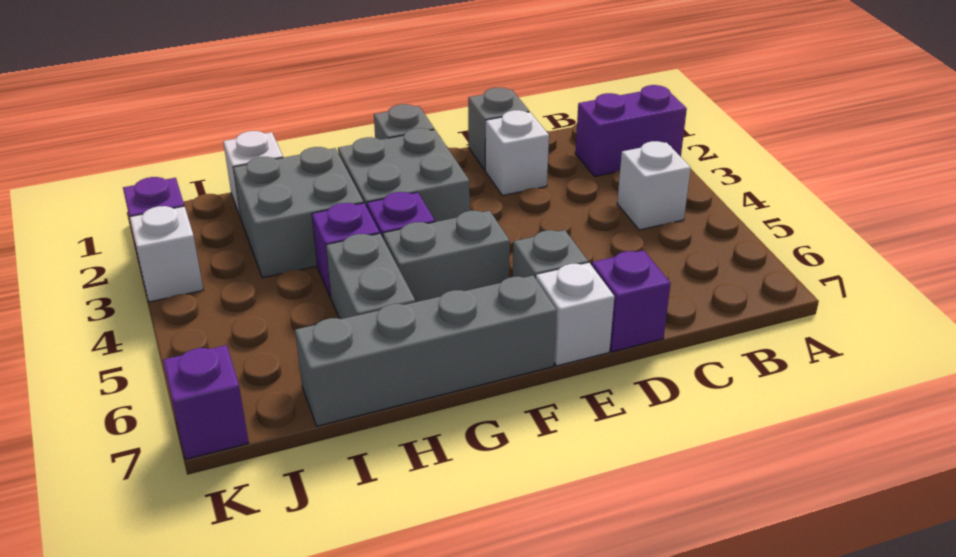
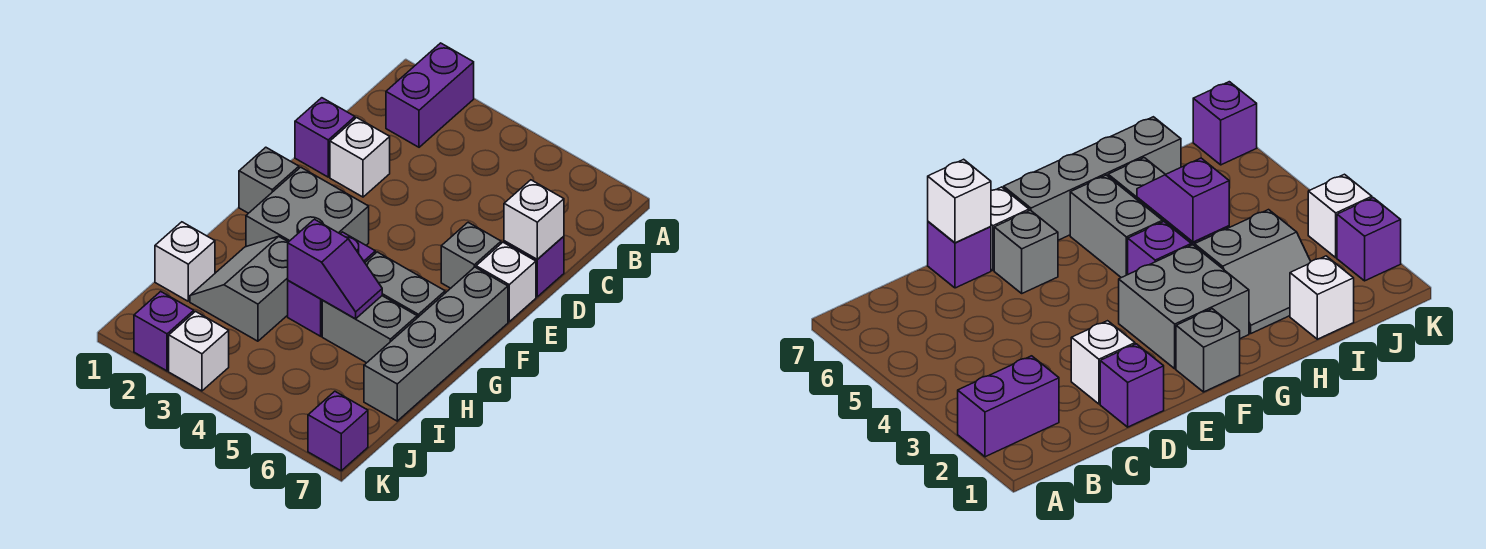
white 1x1 brick [617,141,691,230] -> white 1x1 brick moved to [504,180,564,259]
grey 1x1 brick [468,88,529,170] -> purple 1x1 brick [295,98,355,177]
grey 1x2 brick [383,211,510,302] -> grey 1x2 brick turned to [365,252,445,318]
grey 2x2 brick [233,147,364,278] -> grey 2x2 slope [190,236,288,341]
none -> purple 1x2 slope [288,219,382,319]

